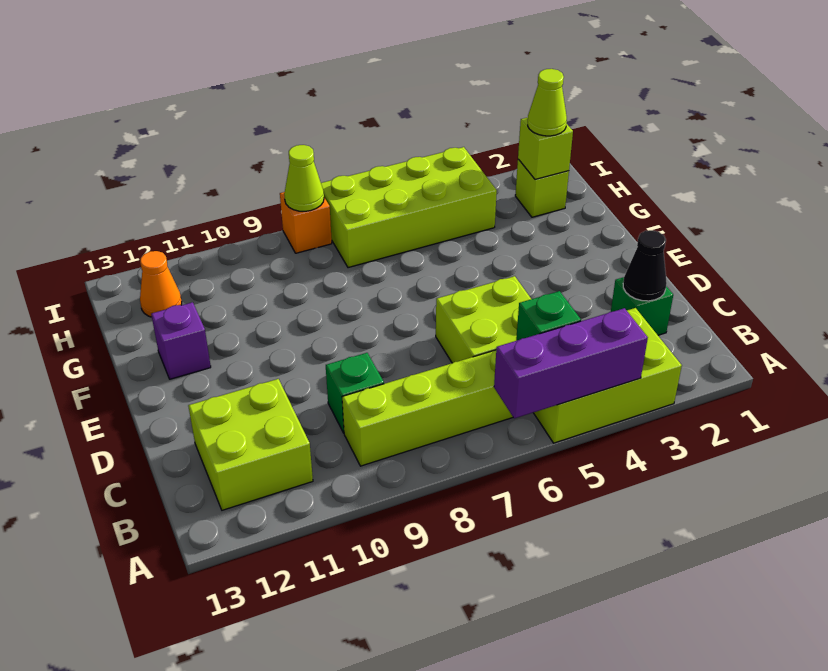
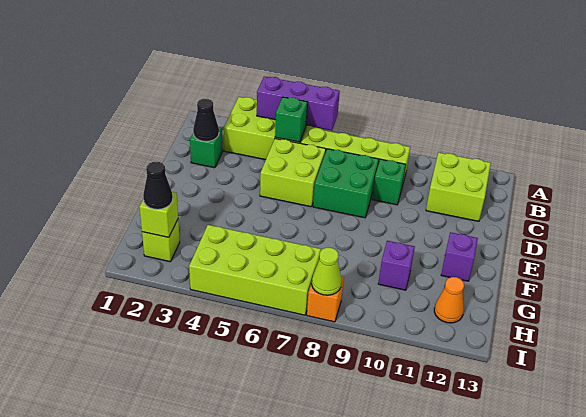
none -> green 2x2 brick [313,149,379,218]
none -> purple 1x1 brick [378,241,415,290]
lime 1x1 cone [528,69,567,136] -> black 1x1 cone [143,162,173,209]

